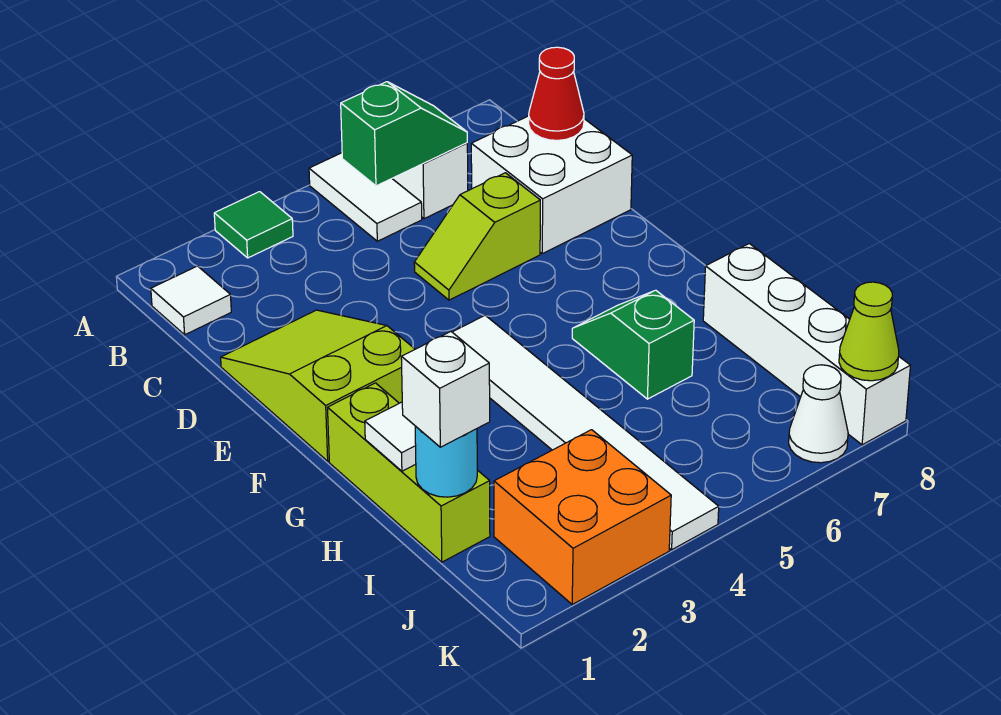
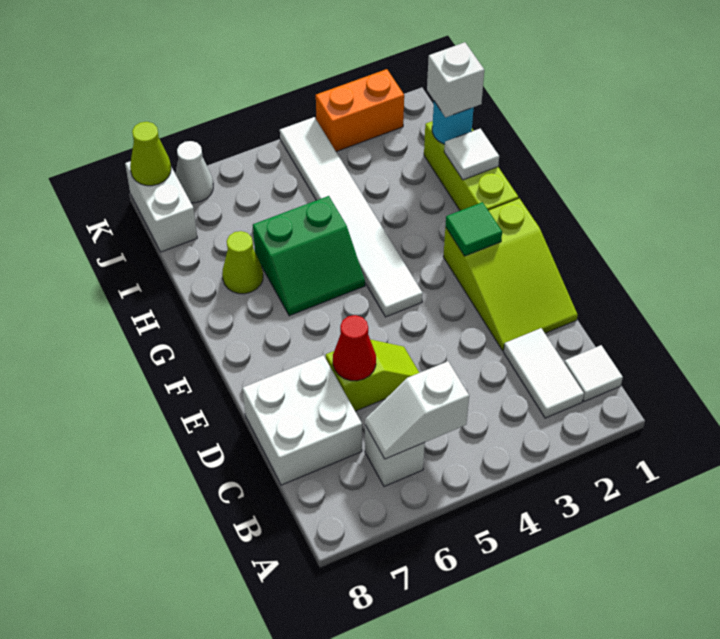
green 1x1 tile [214,192,293,258] -> green 1x1 tile moved to [446,202,502,256]
white 1x2 tile [309,153,422,241] -> white 1x2 tile moved to [504,328,584,418]
green 1x2 slope [341,82,467,186] -> white 1x2 slope [365,361,469,459]
red 1x1 cone [529,47,584,140] -> red 1x1 cone moved to [333,315,376,381]
green 1x2 slope [572,290,694,399] -> green 2x2 slope [253,196,365,316]
none -> lime 1x1 cone [222,231,263,294]
white 1x4 brick [703,244,910,445] -> white 1x2 brick [125,161,197,252]
orange 2x2 brick [494,430,671,604] -> orange 1x2 brick [316,69,404,152]

